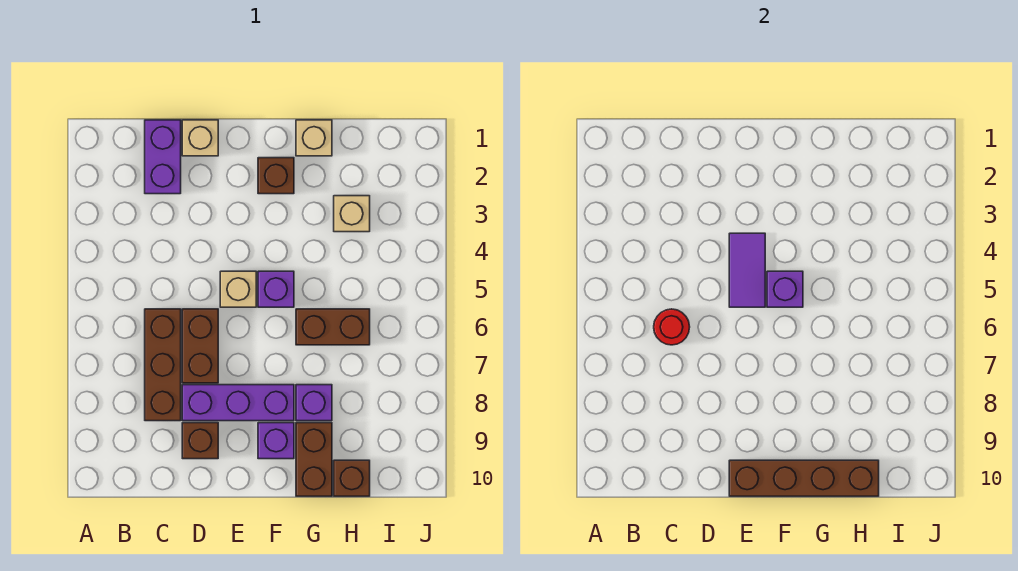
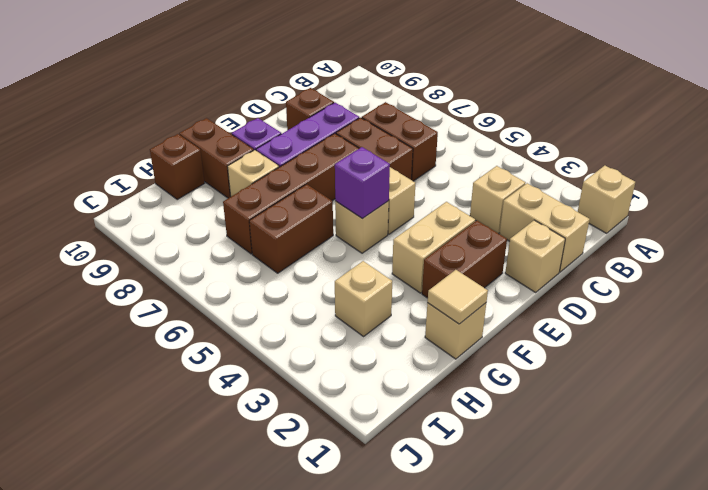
none -> tan 1x1 brick [578,166,635,233]
purple 1x2 brick [145,120,181,194] -> tan 1x2 brick [500,183,590,272]
none -> tan 1x1 brick [470,166,525,234]
brown 1x3 brick [145,309,181,421] -> brown 1x2 brick [362,102,438,181]
red 1x1 round brick [654,309,690,345] -> none
none -> tan 1x2 brick [392,202,475,293]
purple 1x2 tile [729,233,765,307] -> none
brown 1x4 brick [729,460,879,496] -> brown 1x4 brick moved to [223,133,359,254]
brown 1x1 brick [258,158,294,194] -> brown 1x2 brick [422,221,507,298]
purple 1x1 brick [258,271,294,307] -> tan 1x1 brick [335,201,389,253]
none -> tan 1x1 tile [427,270,488,324]
purple 1x1 brick [296,385,332,421] -> tan 1x1 brick [227,150,279,196]

